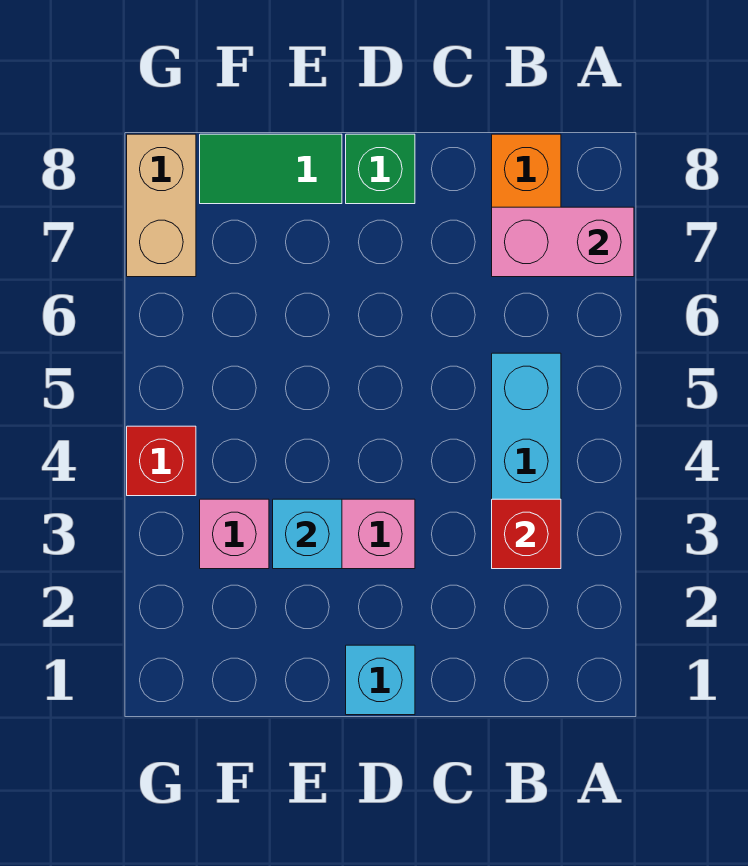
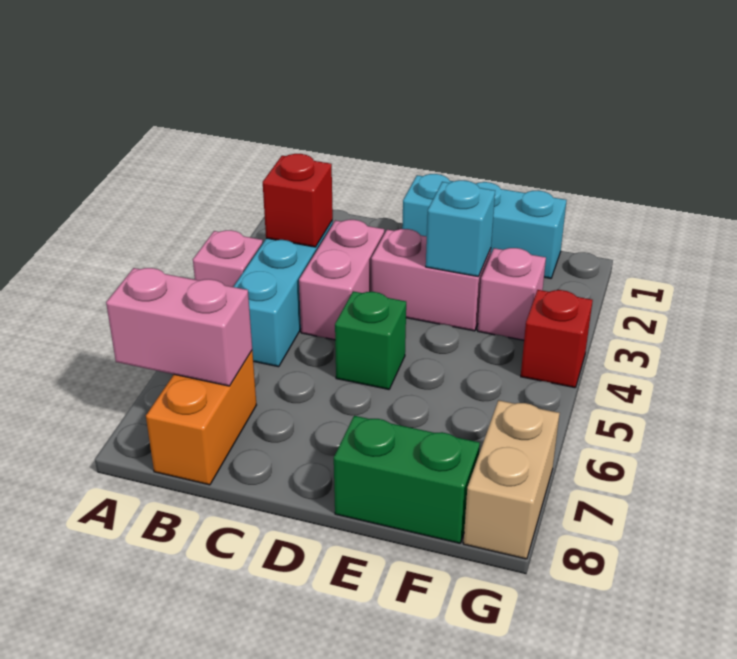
none -> pink 1x1 brick [193,230,263,287]
none -> pink 1x2 brick [299,220,384,340]
cyan 1x1 brick [346,645,415,715] -> cyan 1x3 brick [402,174,567,278]
green 1x1 brick [346,134,415,204] -> green 1x1 brick moved to [335,291,406,389]
green 1x2 tile [200,134,342,204] -> green 1x2 brick [334,416,480,543]

